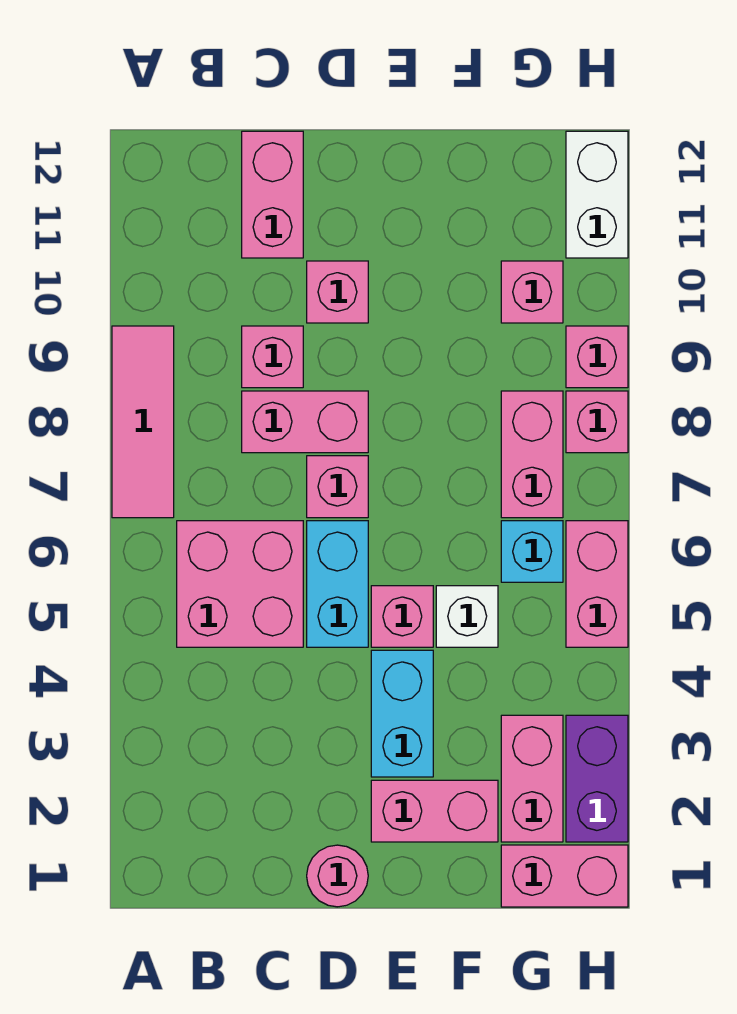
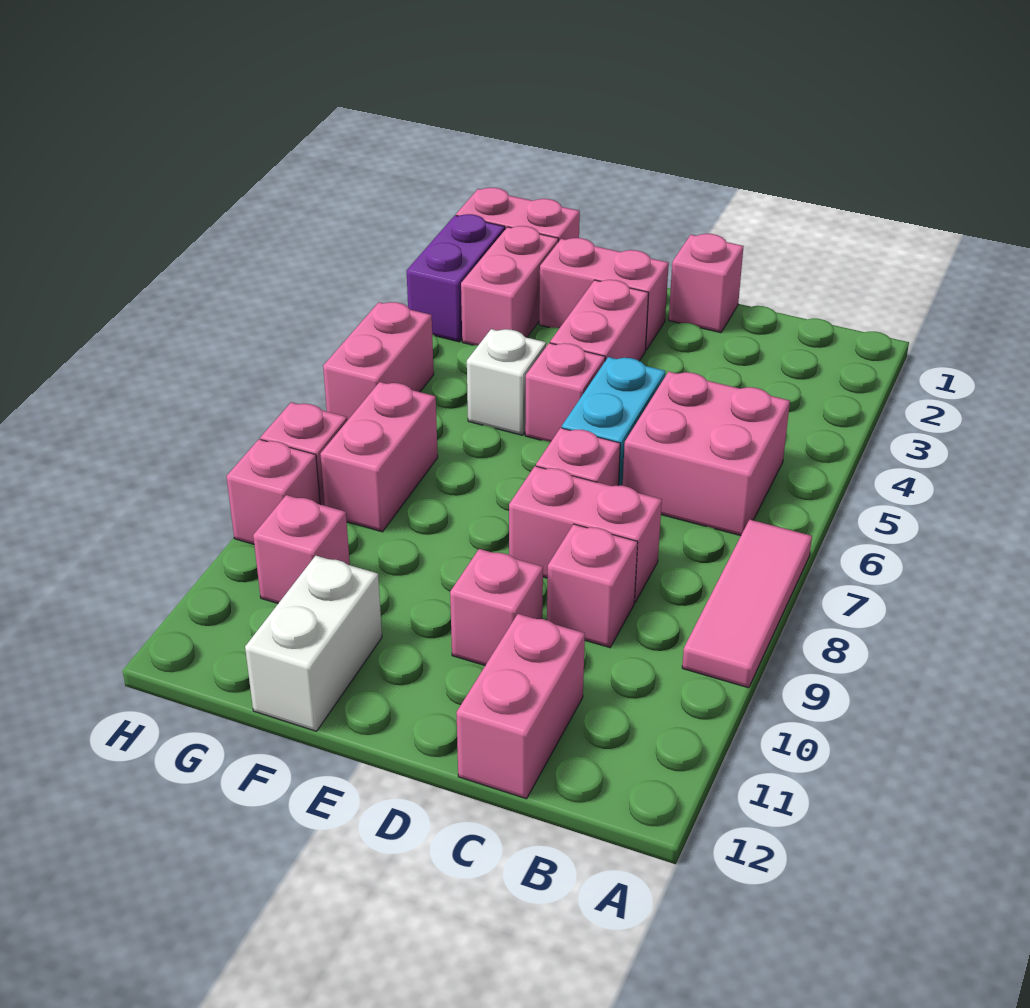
pink 1x1 round brick [307,845,368,907] -> pink 1x1 brick [669,234,744,333]
cyan 1x2 brick [371,650,433,777] -> pink 1x2 brick [550,280,648,361]
cyan 1x1 brick [501,521,563,582] -> none
white 1x2 brick [566,131,628,258] -> white 1x2 brick moved to [245,556,382,731]

